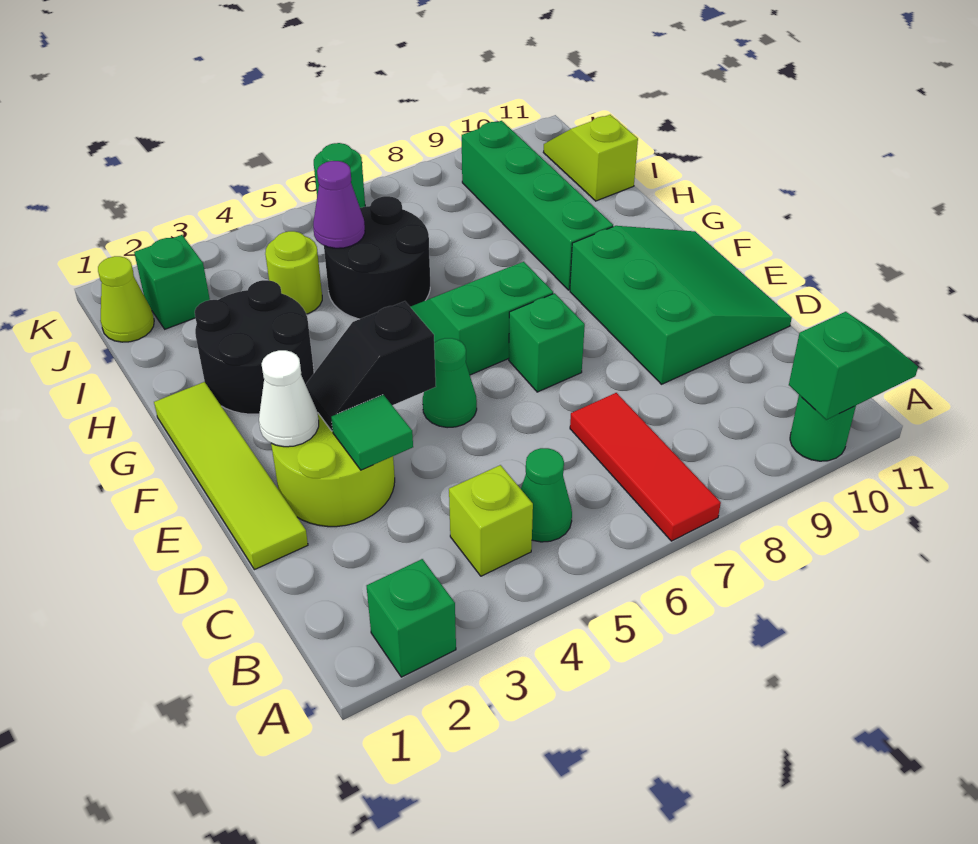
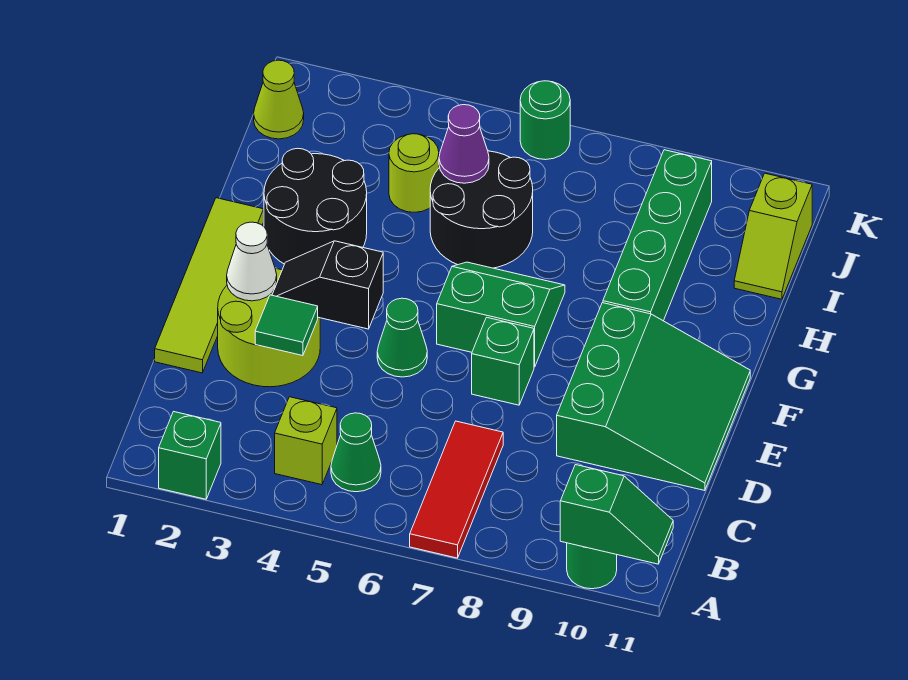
lime 1x2 slope [543,115,638,201] -> lime 1x2 slope turned to [734,173,812,299]
green 1x1 brick [134,235,210,329] -> none

